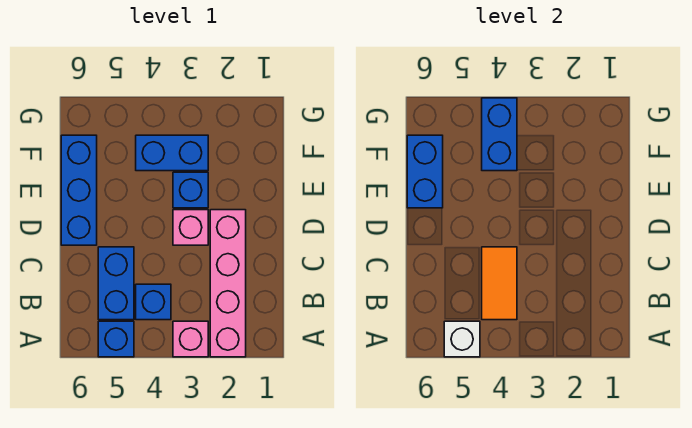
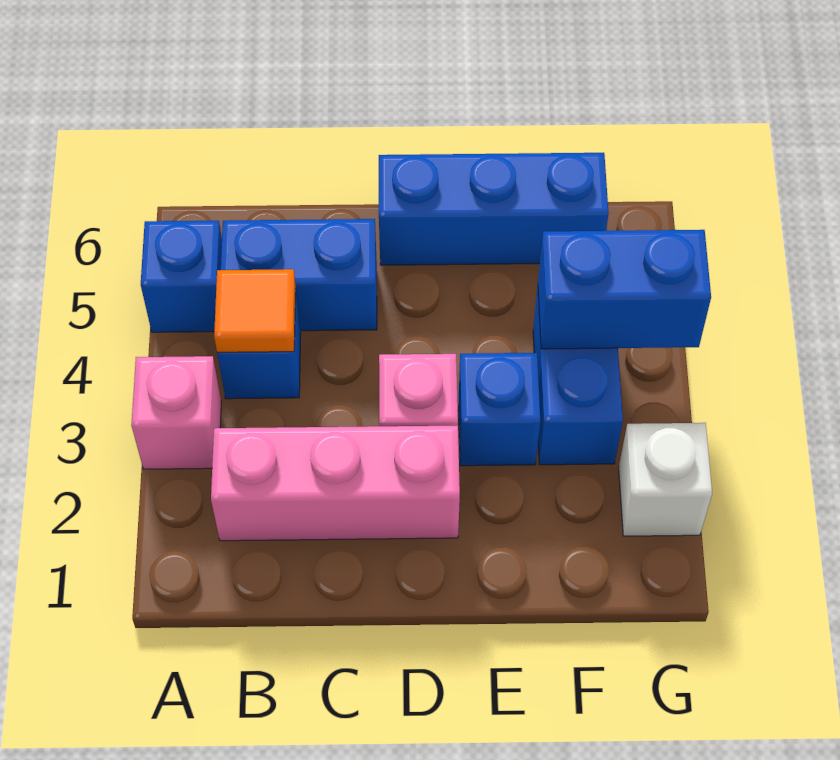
pink 1x4 brick [210,210,246,357] -> pink 1x3 brick [211,426,460,541]
white 1x1 brick [444,321,480,357] -> white 1x1 brick moved to [619,423,712,536]
orange 1x2 tile [482,247,517,320] -> orange 1x1 tile [214,269,296,352]
blue 1x2 brick [407,135,443,208] -> none

